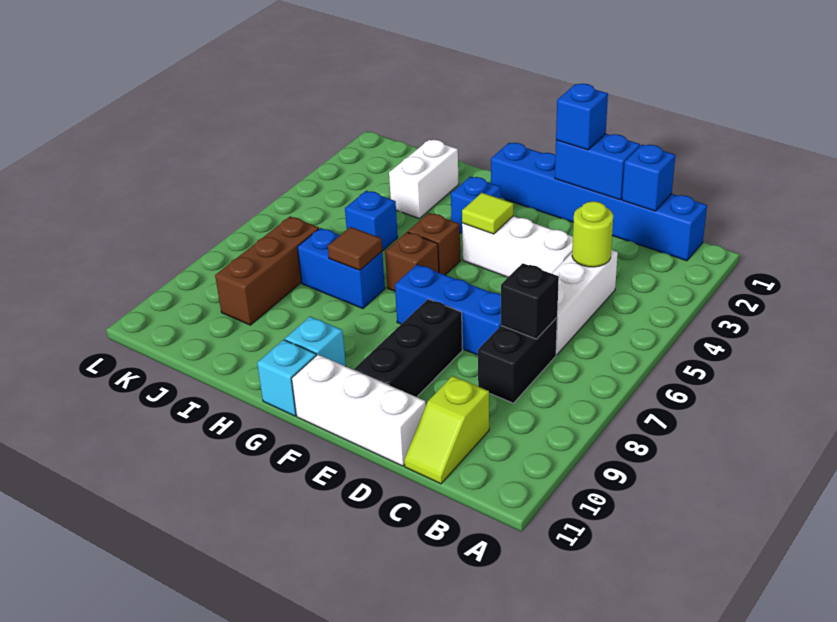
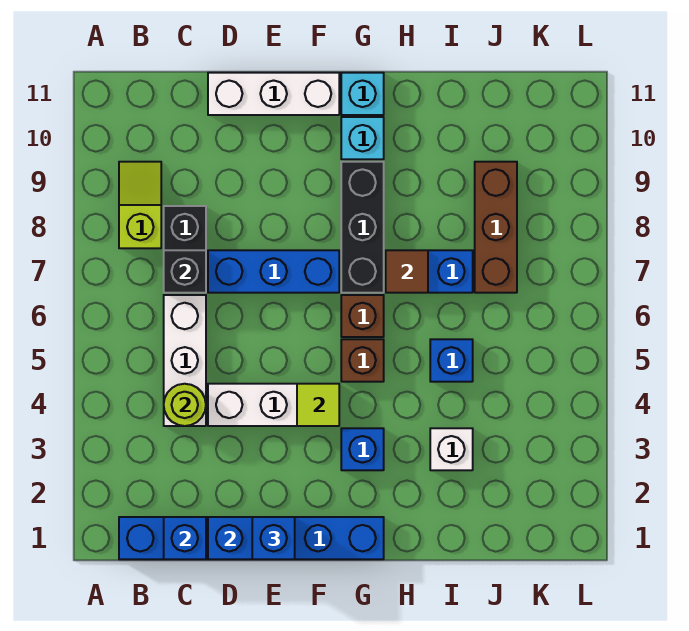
lime 1x2 slope [404,376,489,484] -> lime 1x2 slope moved to [119,162,161,248]
black 1x3 brick [355,299,463,397] -> black 1x3 brick moved to [341,162,384,293]
white 1x2 brick [389,140,459,219] -> white 1x1 brick [430,428,473,470]

